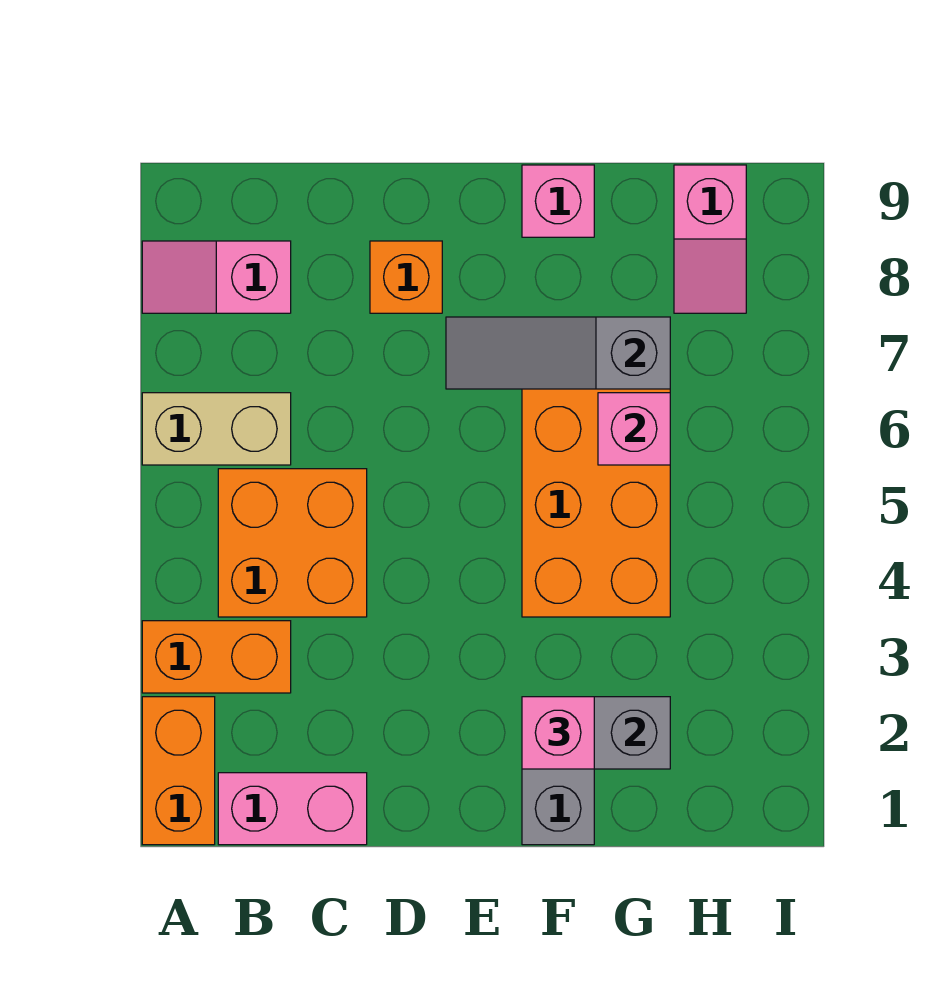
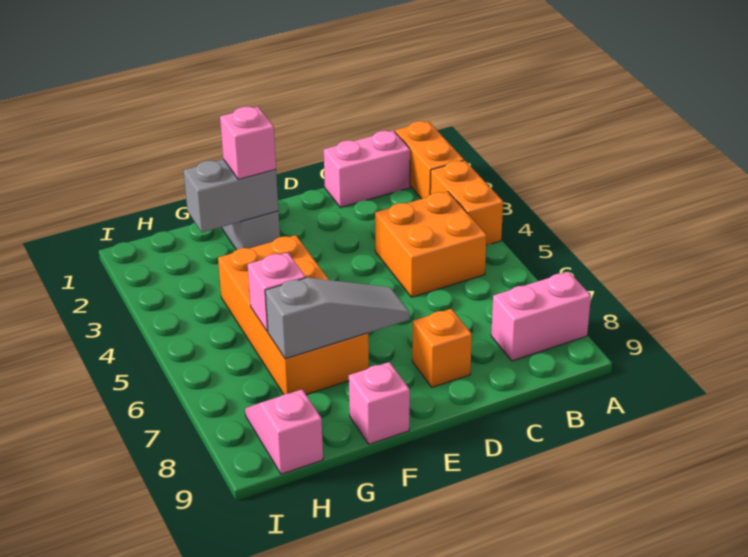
orange 1x2 brick [142,621,291,693] -> orange 1x2 brick turned to [430,160,503,245]
tan 1x2 brick [142,393,291,465] -> none
pink 1x2 slope [142,241,291,313] -> pink 1x2 brick [491,272,591,361]

